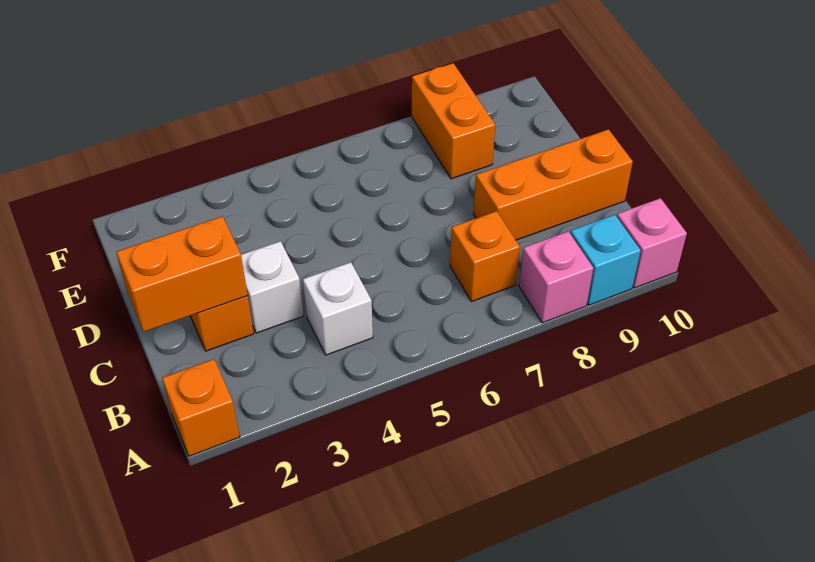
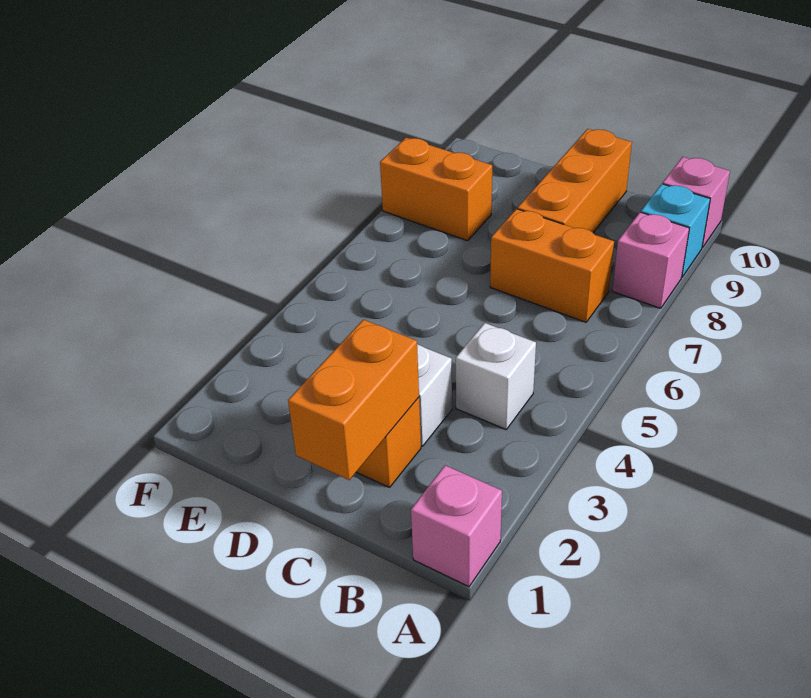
orange 1x1 brick [162,359,240,456] -> pink 1x1 brick [411,466,502,587]
orange 1x1 brick [450,211,520,302] -> orange 1x2 brick [490,209,614,322]

